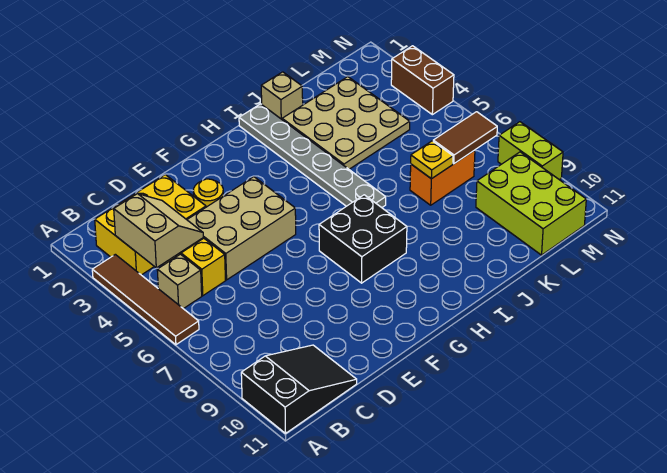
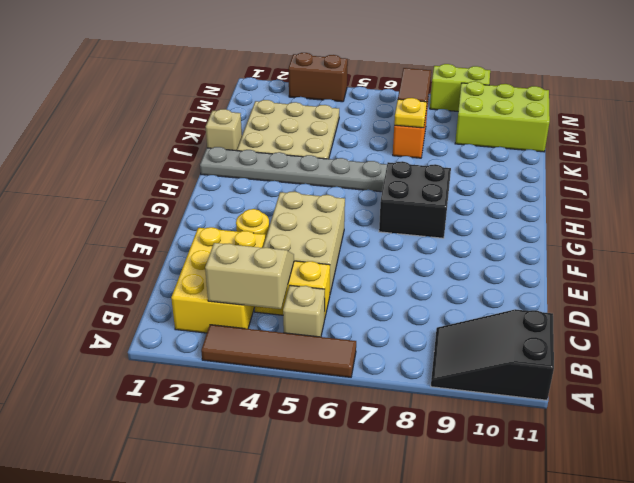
black 2x3 slope [241,345,357,433] -> black 2x3 slope turned to [431,309,554,400]

